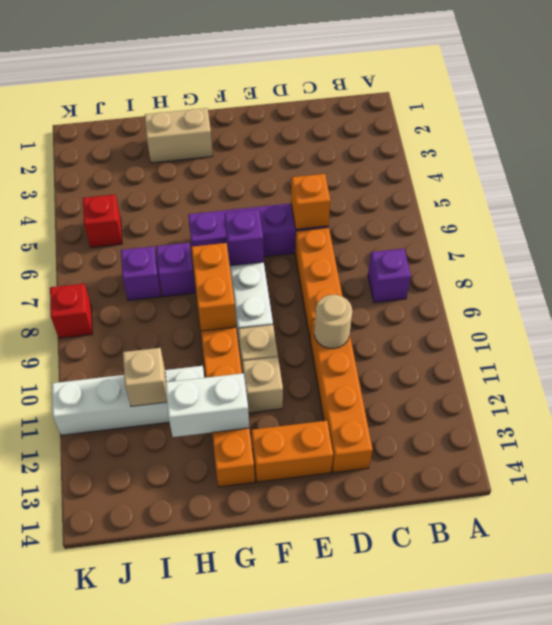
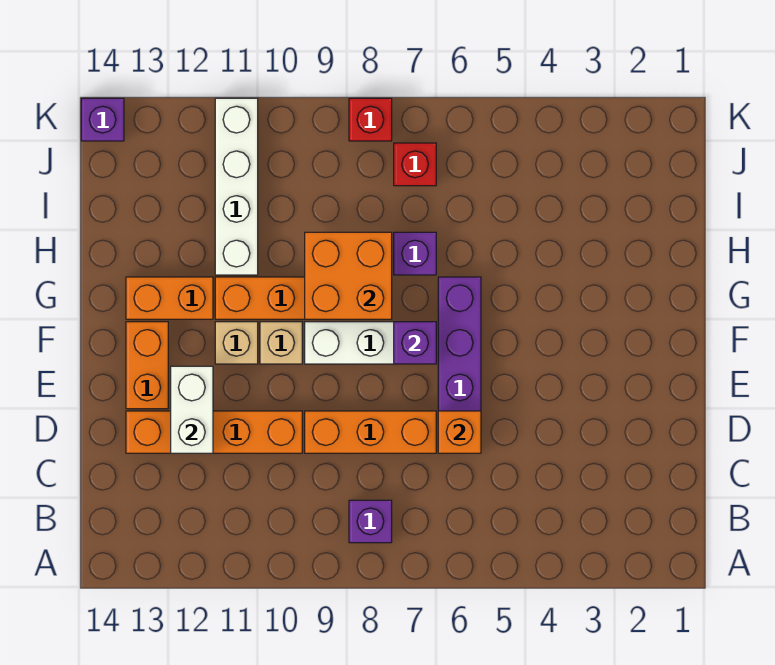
tan 1x1 round brick [314,295,352,349] -> none
tan 1x2 brick [145,108,213,163] -> none
orange 1x2 brick [191,243,236,331] -> orange 2x2 brick [305,232,392,319]
white 1x2 brick [166,373,249,437] -> white 1x2 brick moved to [171,366,213,453]
purple 1x1 brick [121,246,161,300] -> purple 1x1 brick moved to [81,98,124,141]
tan 1x1 brick [123,348,167,407] -> none
red 1x1 brick [83,194,122,248] -> red 1x1 brick moved to [394,143,436,186]

